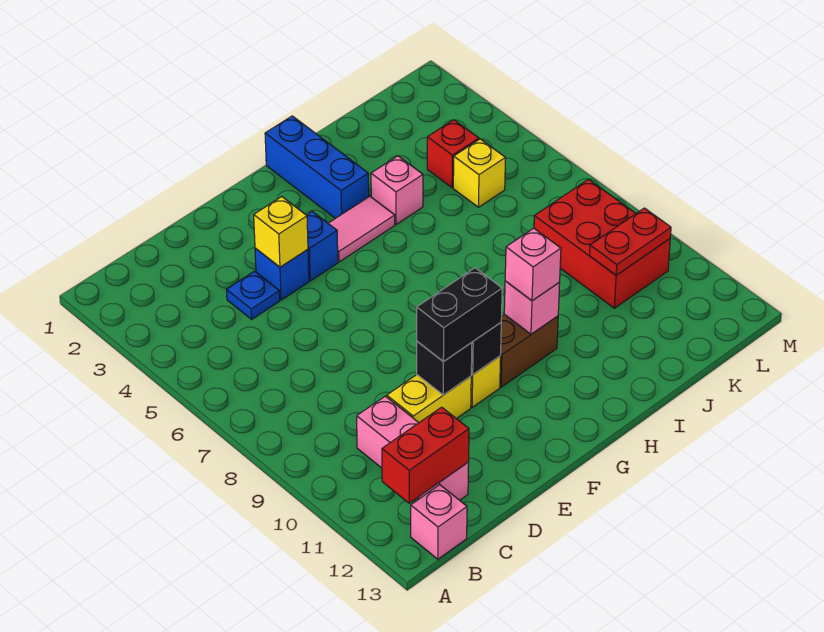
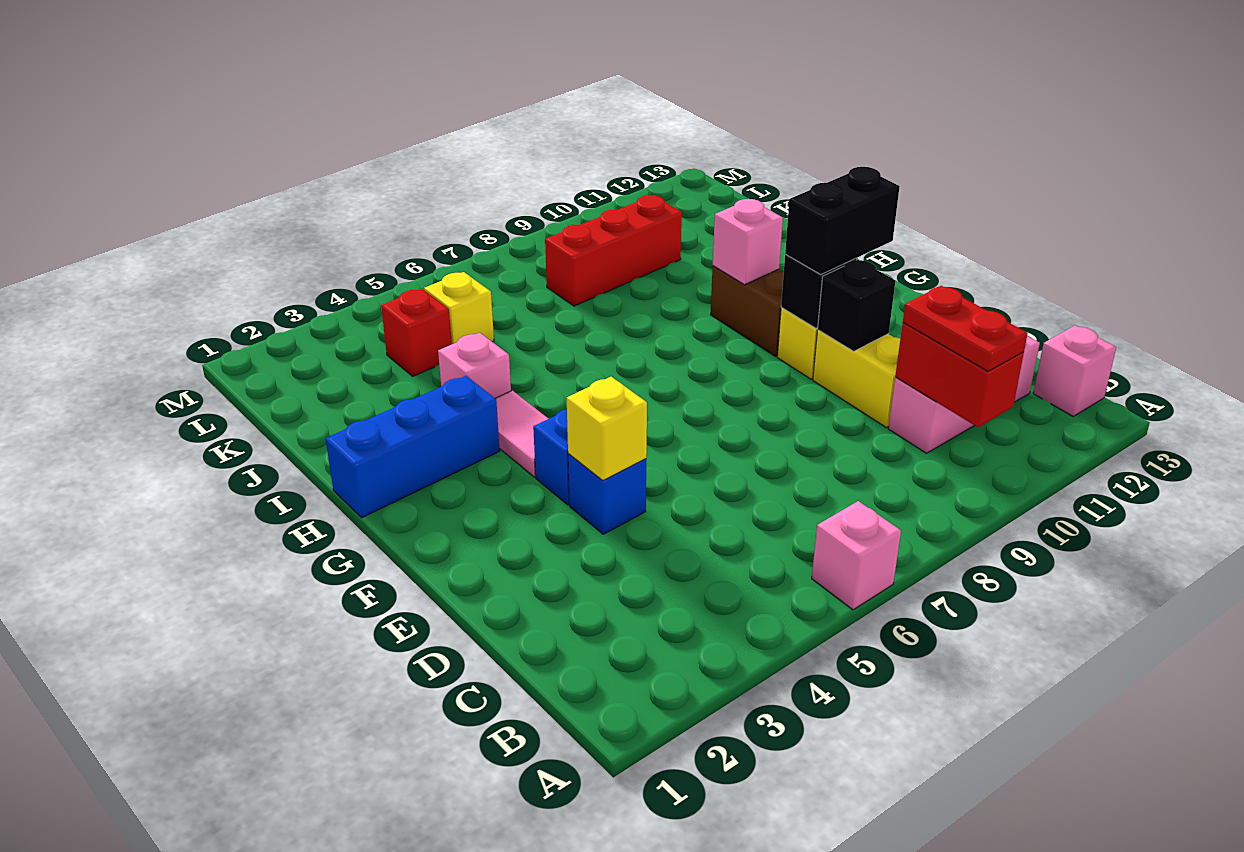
red 1x2 brick [382,407,469,503] -> red 1x2 brick moved to [895,323,1024,427]
blue 1x1 plate [227,271,280,319] -> none
black 1x2 brick [417,268,502,362] -> black 1x2 brick turned to [785,167,900,274]
pink 1x1 brick [505,228,561,301] -> pink 1x1 brick moved to [812,501,901,610]
red 2x3 brick [534,179,670,308] -> red 1x3 brick [545,195,682,306]
red 1x2 plate [590,208,671,275] -> red 1x2 plate moved to [903,286,1028,371]

